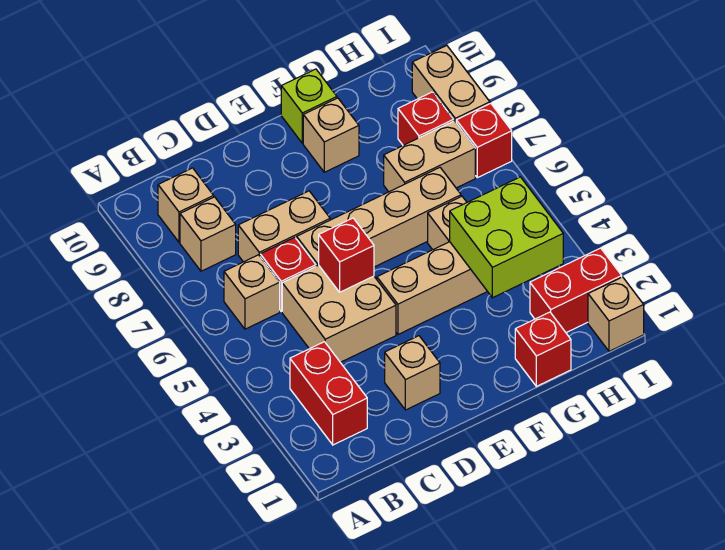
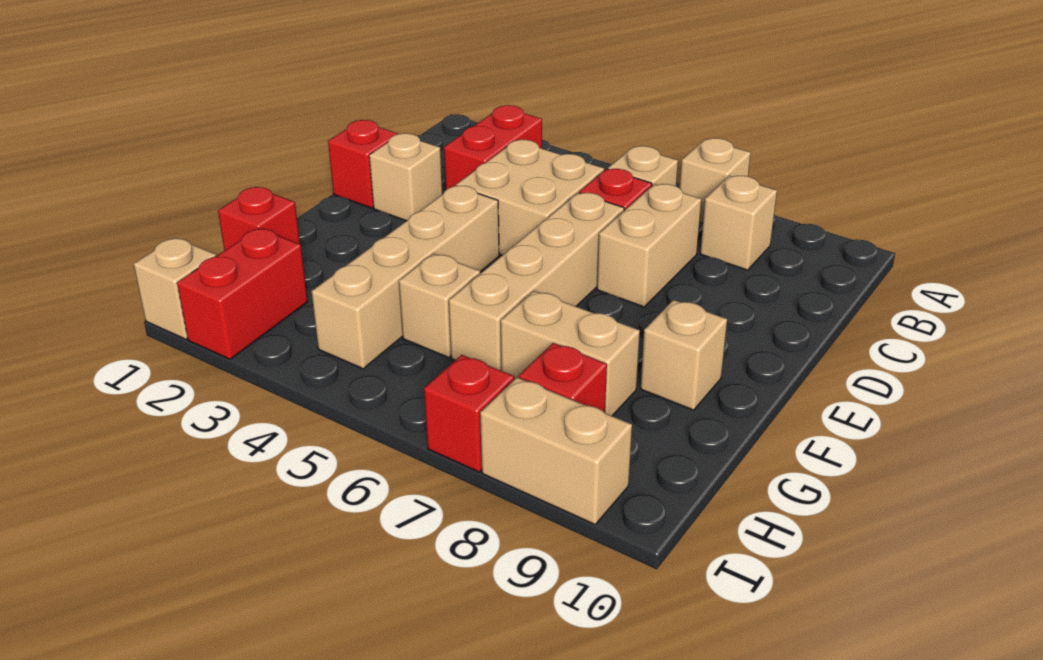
red 1x2 brick [290,342,367,445] -> red 1x2 brick turned to [444,105,542,190]
tan 1x1 brick [158,168,214,242] -> tan 1x1 brick moved to [680,138,751,222]
red 1x1 brick [319,218,374,292] -> red 1x1 brick moved to [328,120,398,208]
lime 1x1 brick [281,69,337,143] -> none
lime 2x2 brick [450,177,563,298] -> none
tan 1x2 brick [384,121,475,192] -> tan 1x2 brick turned to [501,291,640,416]

